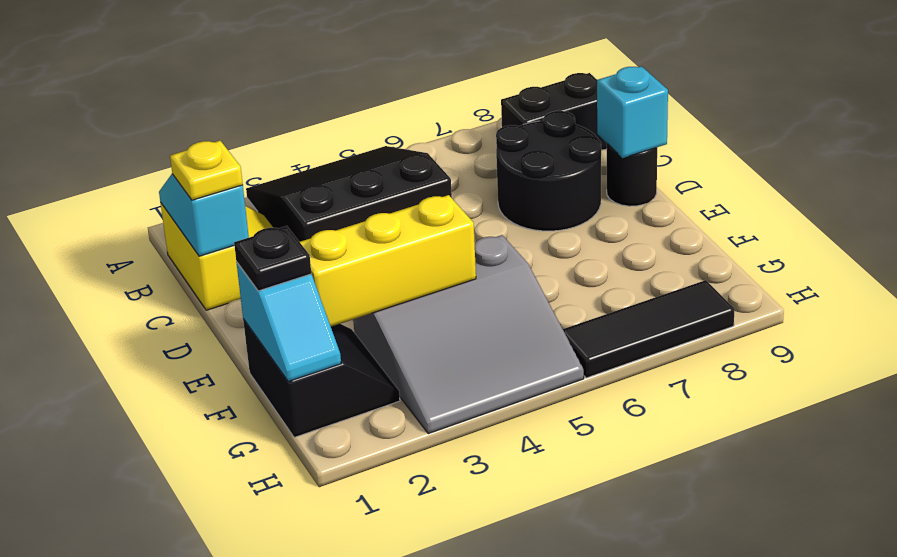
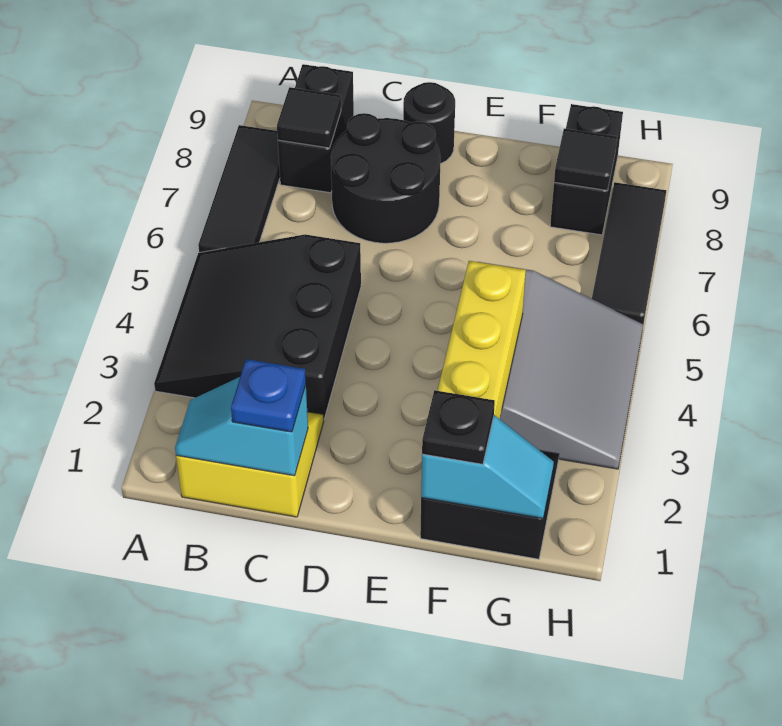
none -> black 1x3 tile [198,125,280,253]
none -> black 1x1 tile [277,87,341,148]
yellow 1x1 plate [170,141,243,200] -> blue 1x1 plate [231,359,306,432]
cyan 1x1 brick [597,66,668,158] -> none
none -> black 1x2 brick [550,104,623,235]
none -> black 1x1 tile [554,129,617,191]

